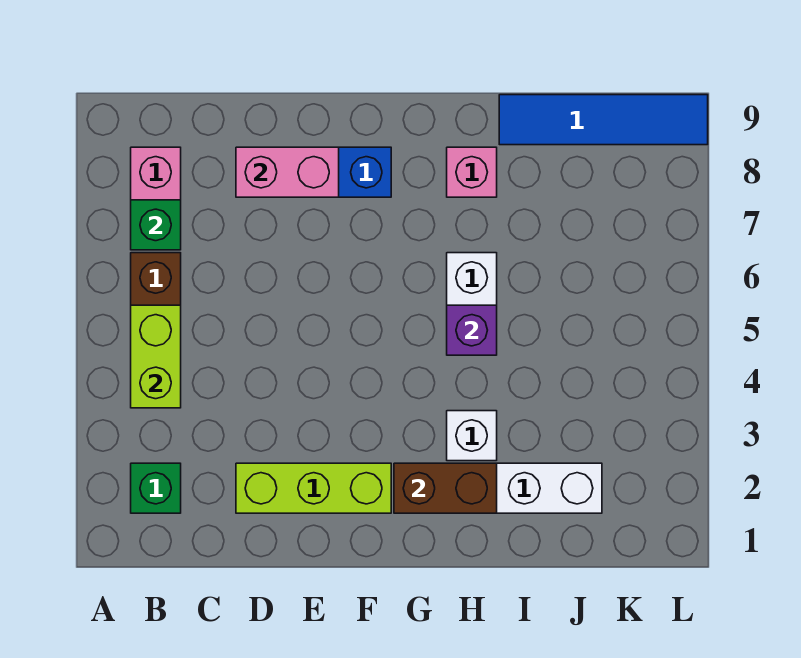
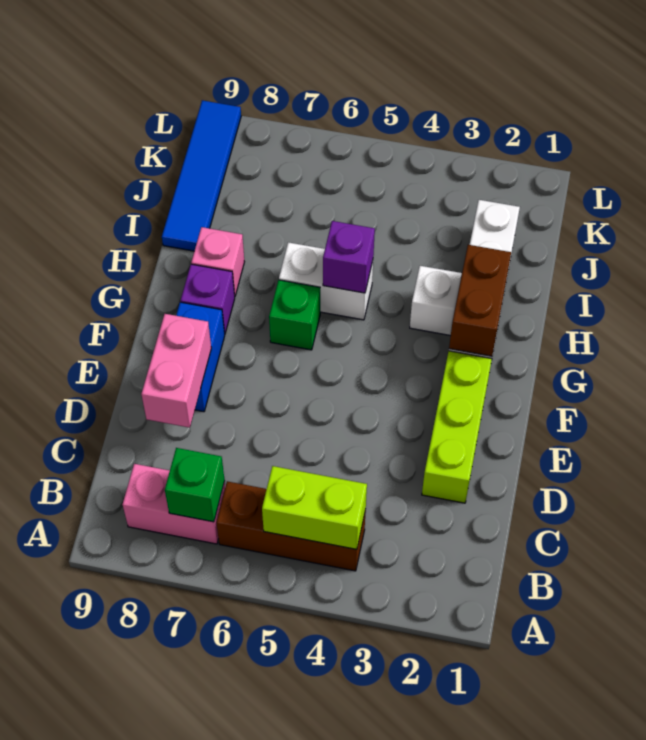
green 1x1 brick [131,463,181,513] -> green 1x1 brick moved to [269,280,320,350]
none -> purple 1x1 brick [181,264,235,334]

